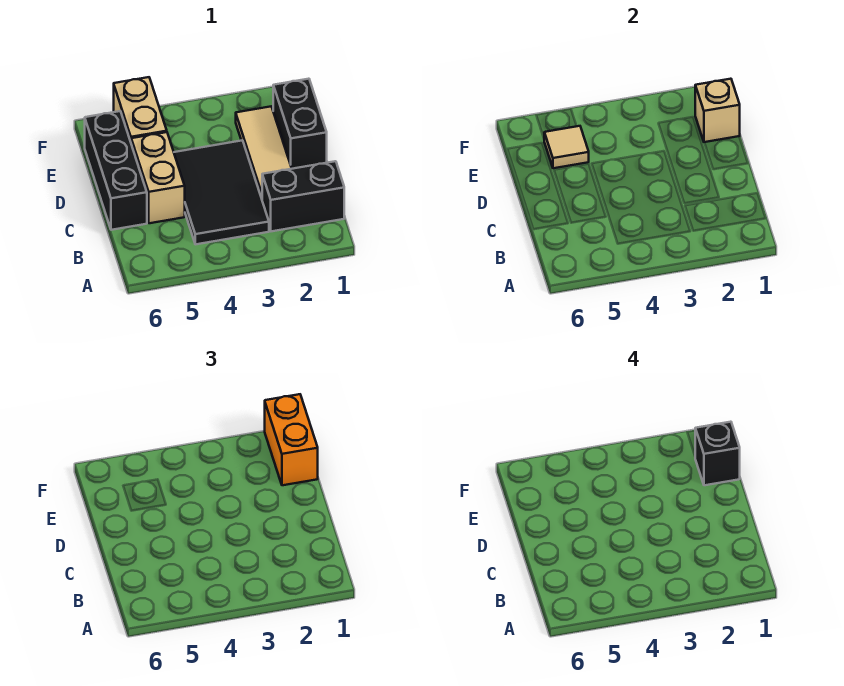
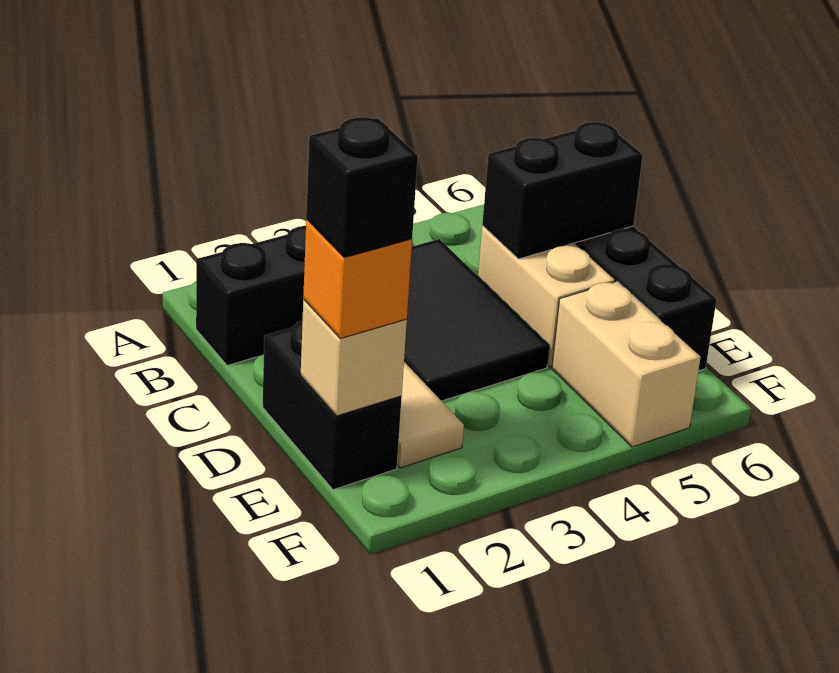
none -> black 1x2 brick [482,122,643,259]
orange 1x2 brick [265,394,318,485] -> orange 1x1 brick [303,220,412,338]
tan 1x1 tile [544,126,589,168] -> none

